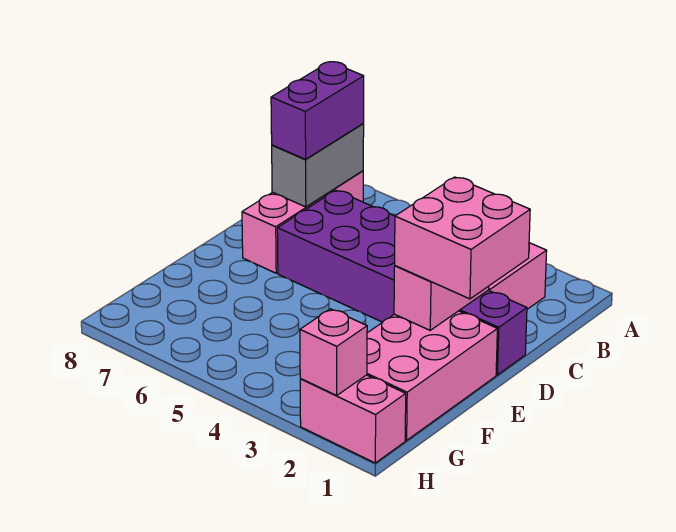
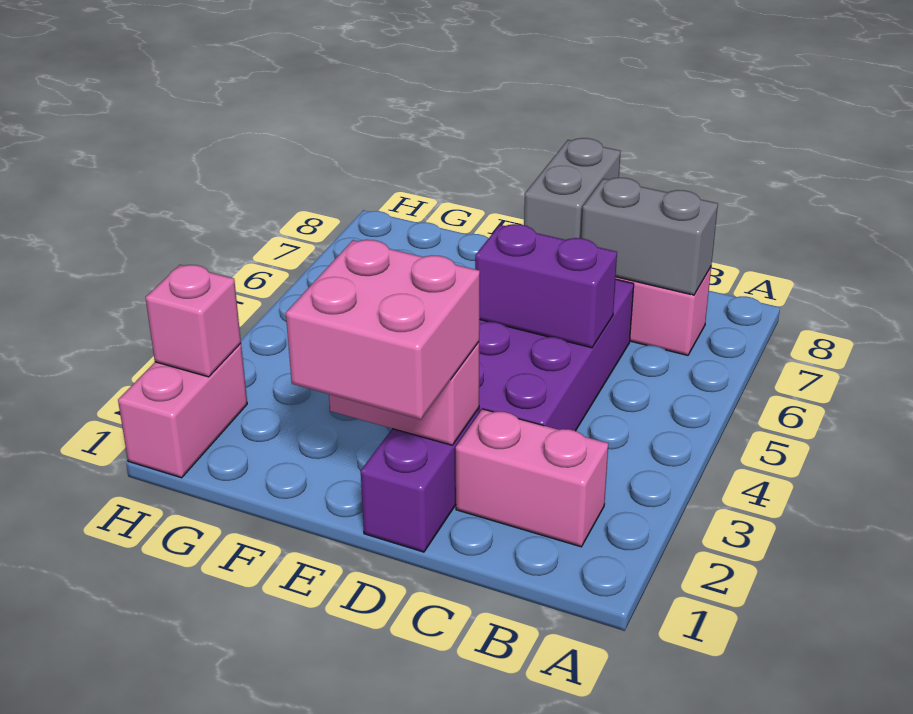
purple 1x2 brick [271,62,364,159] -> purple 1x2 brick moved to [475,224,617,348]
none -> grey 1x2 brick [524,138,621,240]
pink 2x3 brick [367,311,497,440] -> none

